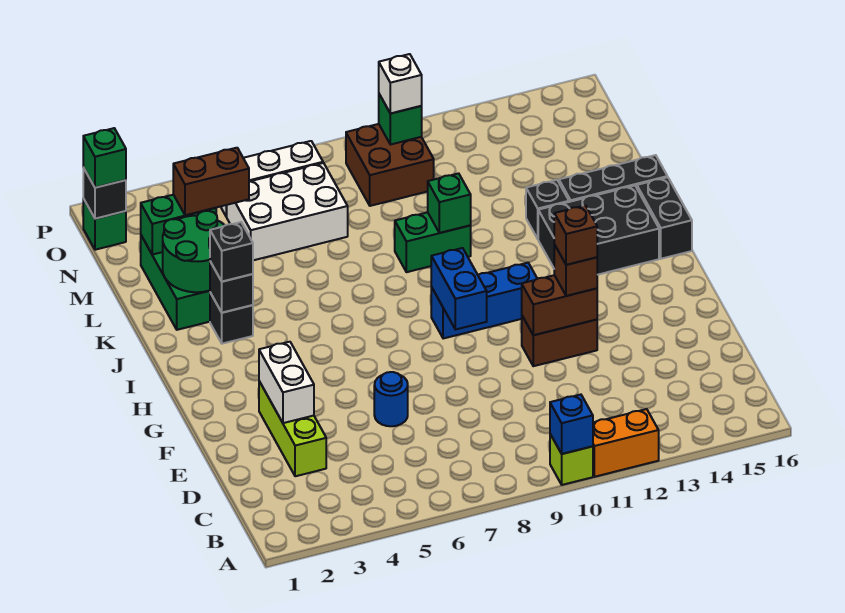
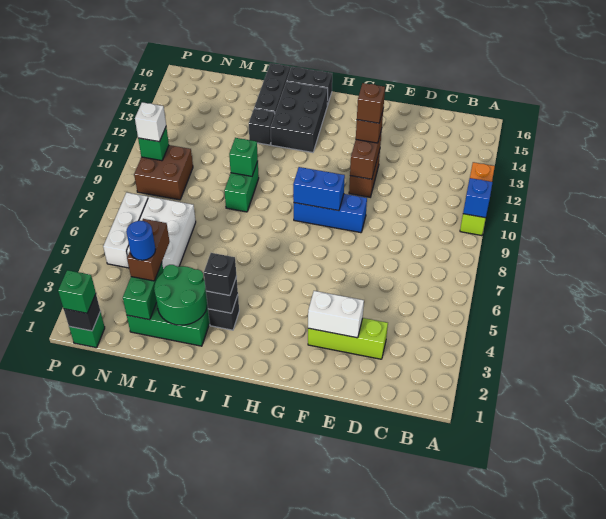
blue 1x1 round brick [374,372,408,426] -> blue 1x1 round brick moved to [126,221,156,260]
blue 1x3 brick [431,263,537,339] -> blue 1x3 brick turned to [294,194,367,233]

